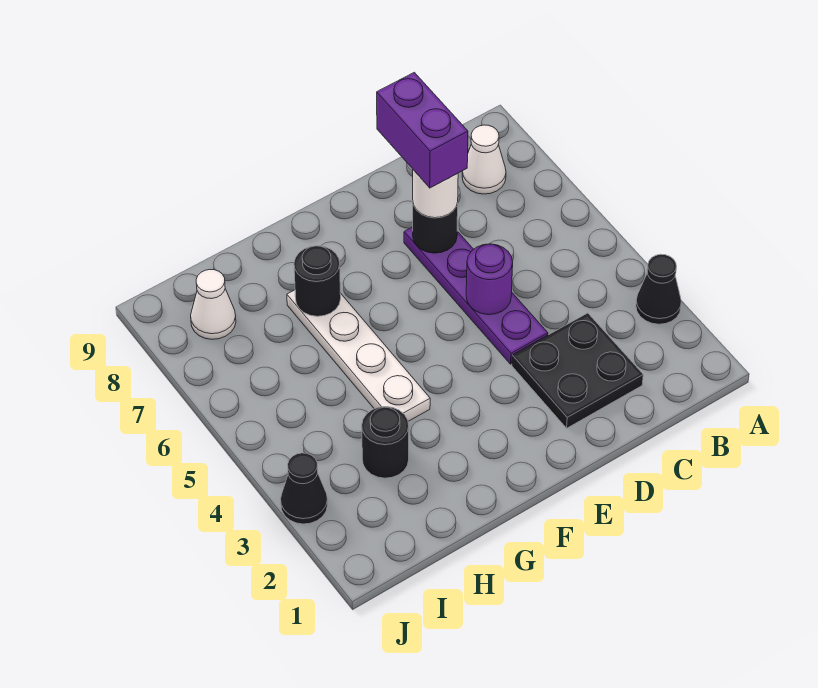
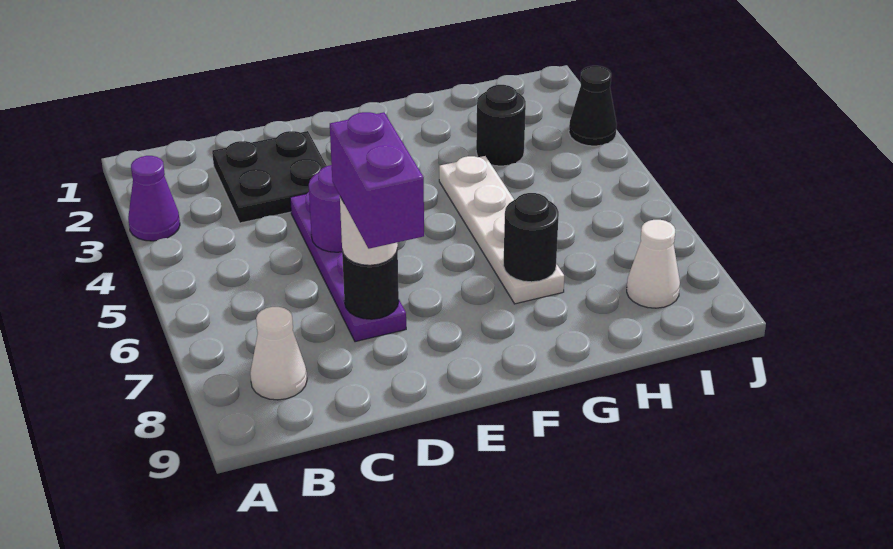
black 1x1 cone [636,254,681,324] -> purple 1x1 cone [128,156,180,241]

